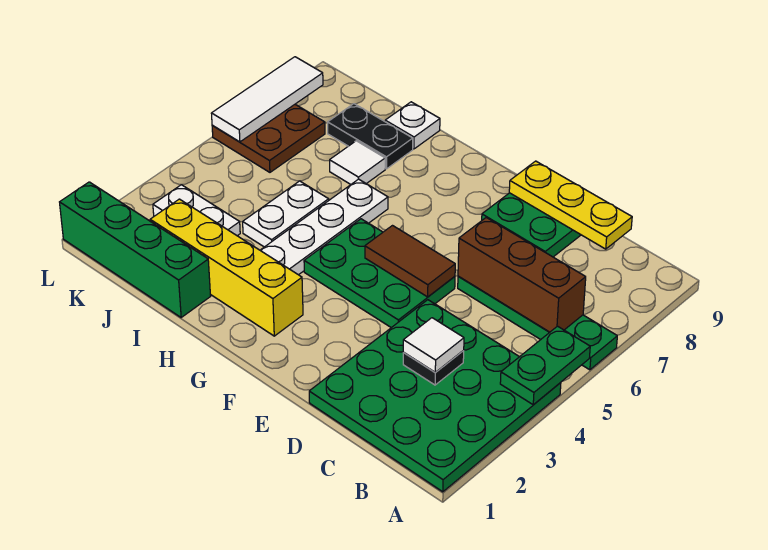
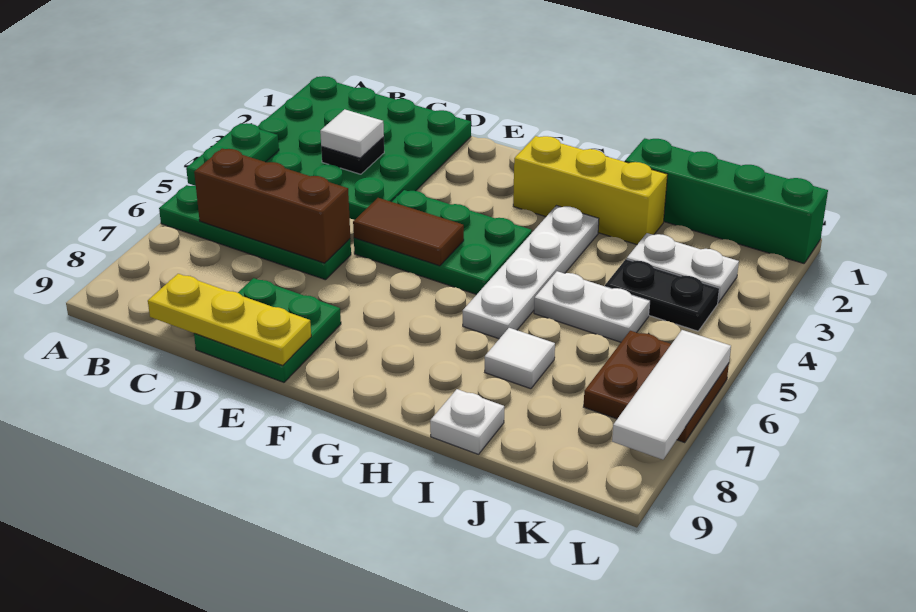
yellow 1x4 brick [150,199,303,336] -> yellow 1x3 brick [513,136,668,244]
white 1x2 plate [243,181,329,247] -> white 1x2 plate turned to [534,271,650,342]
black 1x2 plate [328,104,413,169] -> black 1x2 plate moved to [605,259,719,331]

